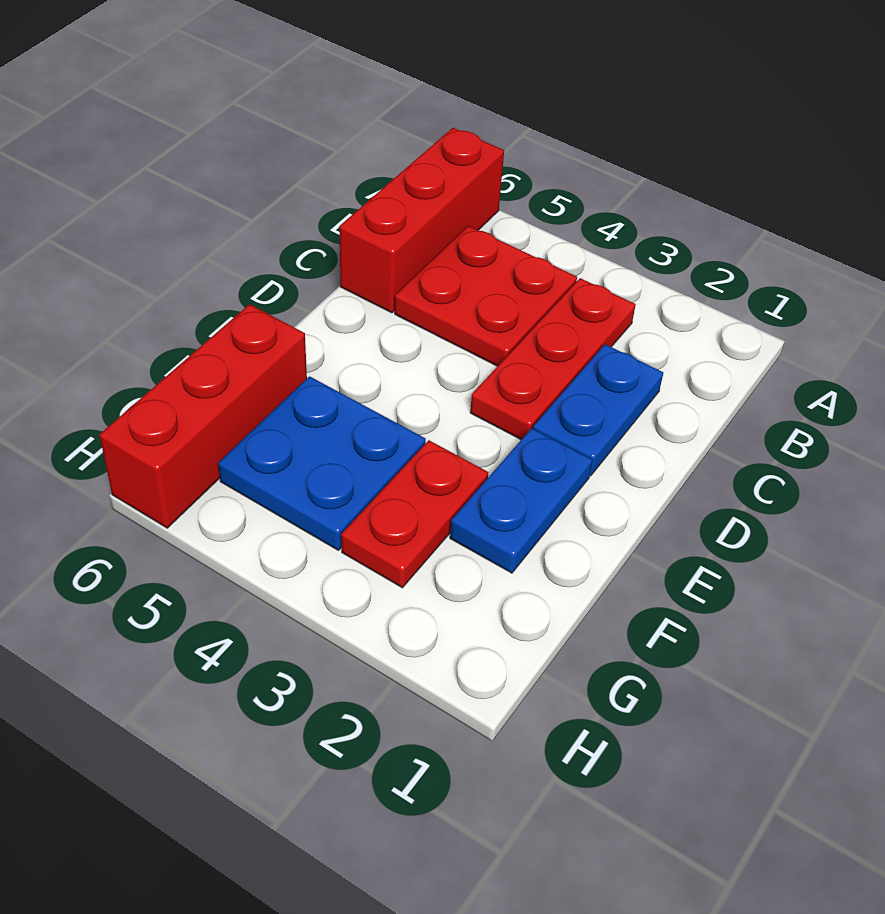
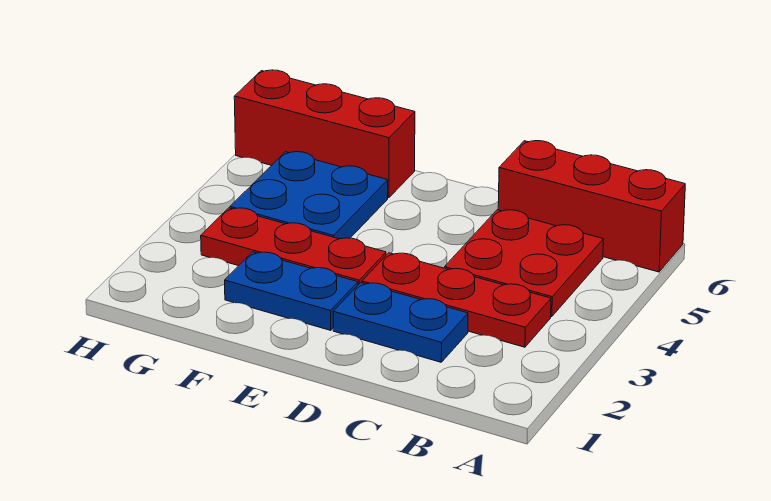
red 1x2 plate [341,440,489,588] -> red 1x3 plate [201,208,386,285]

